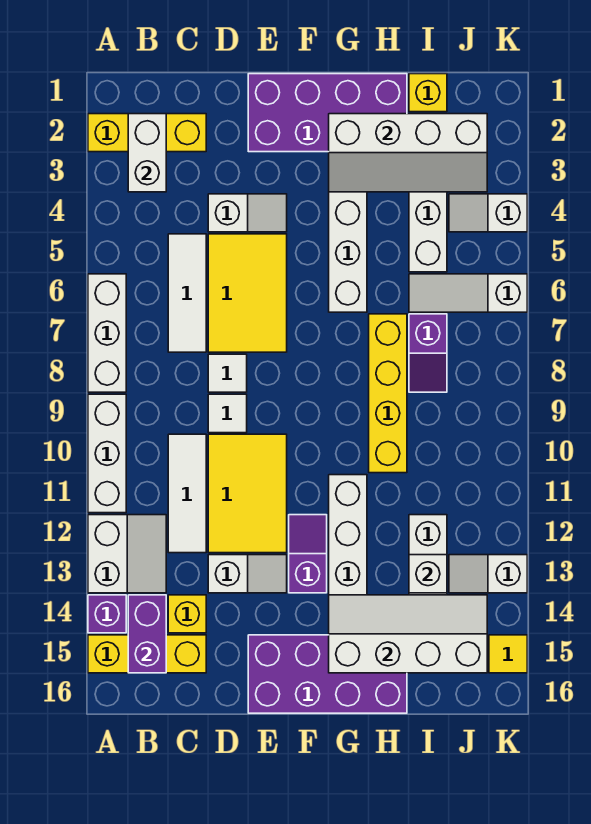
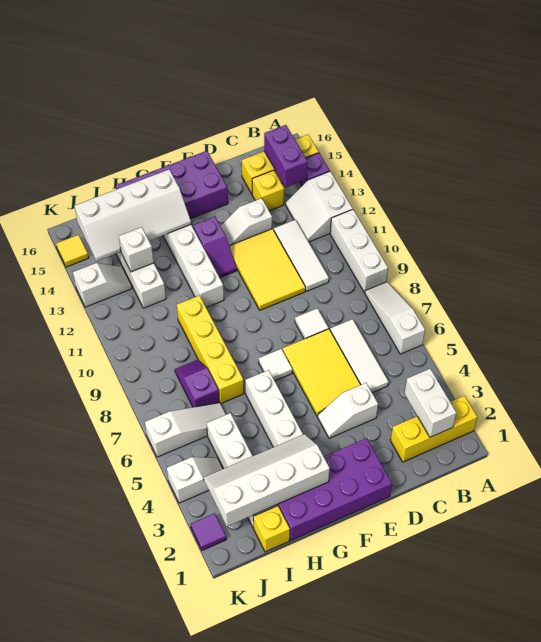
white 1x3 brick [88,274,126,392] -> white 1x3 slope [365,282,425,354]
white 1x1 tile [208,394,247,433] -> white 1x1 tile moved to [259,349,292,381]
none -> purple 1x1 tile [191,513,226,550]

